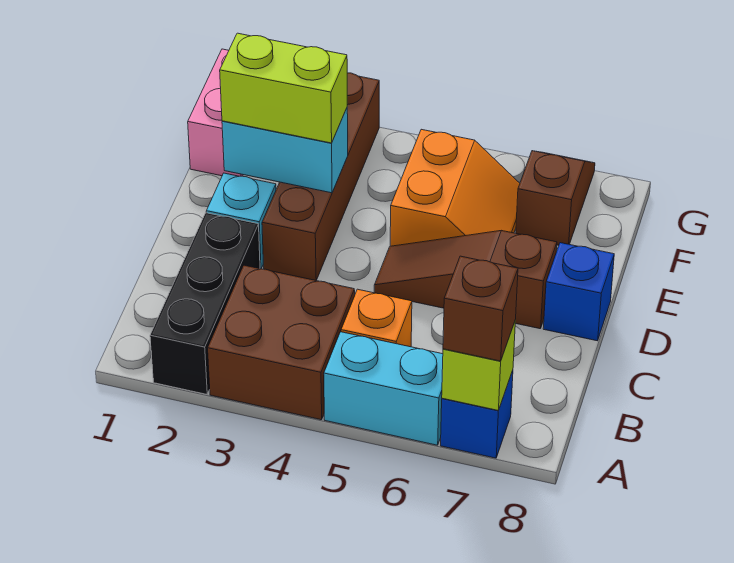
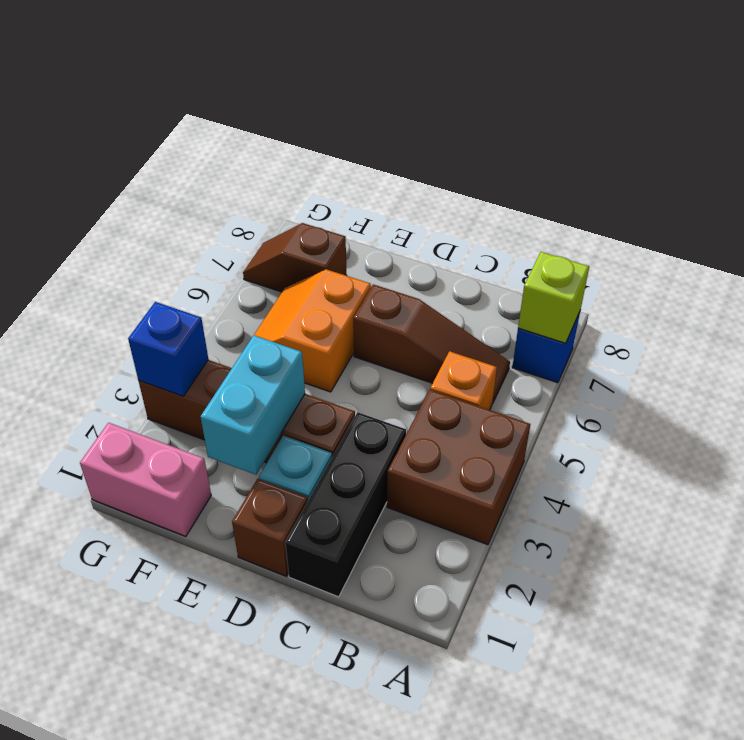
black 1x3 brick [150,213,260,394] -> black 1x3 brick turned to [285,412,406,597]
cyan 1x2 brick [324,332,443,445] -> none
brown 1x1 brick [443,256,518,361] -> brown 1x1 brick moved to [232,479,308,576]
brown 1x3 slope [374,231,557,329] -> brown 1x3 slope turned to [353,284,510,404]
blue 1x1 brick [543,243,614,341] -> blue 1x1 brick moved to [128,302,208,396]
lime 1x2 brick [220,33,347,143] -> none
orange 2x2 slope [390,129,520,246] -> orange 2x2 slope turned to [254,269,371,392]

